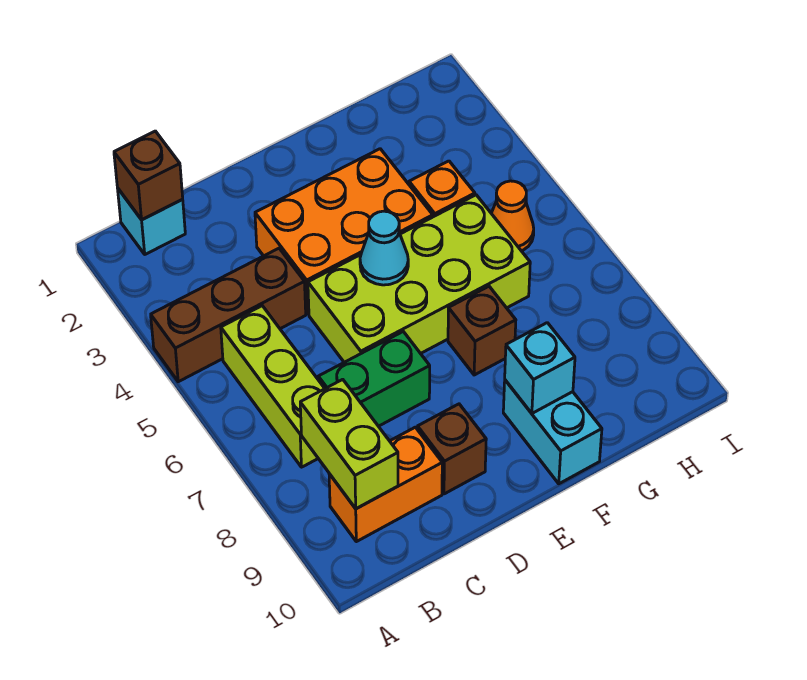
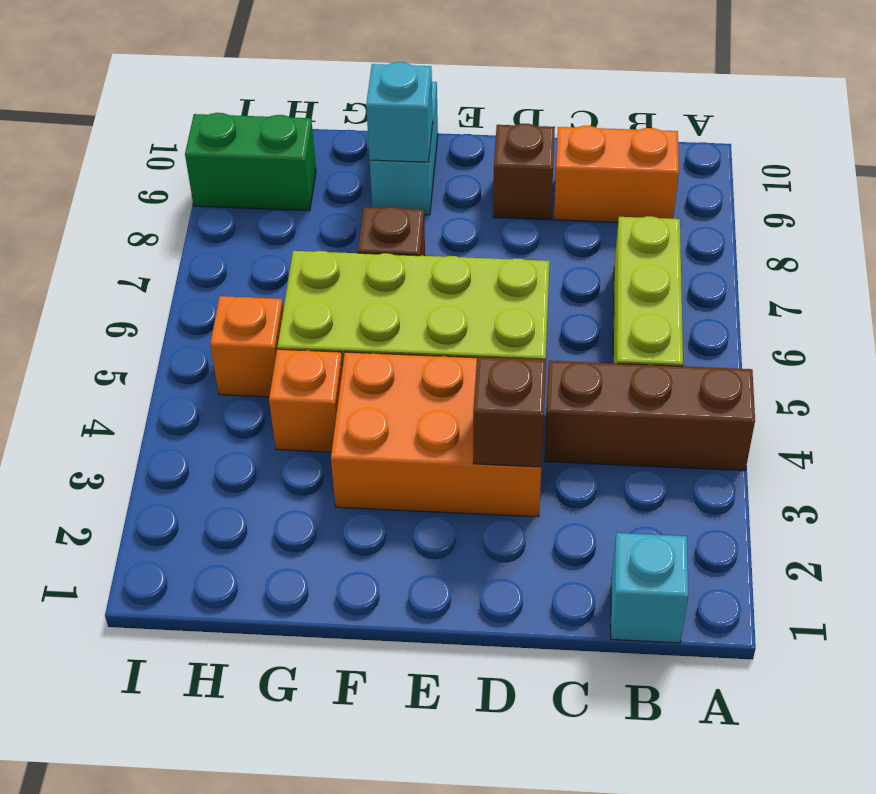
brown 1x1 brick [114,131,183,220] -> brown 1x1 brick moved to [473,357,546,467]
lime 1x2 brick [300,379,398,509] -> none
green 1x2 brick [318,332,430,426] -> green 1x2 brick moved to [185,113,316,211]
cyan 1x1 cone [360,211,408,285] -> none
orange 1x1 cone [491,181,534,251] -> orange 1x1 brick [210,296,283,397]

